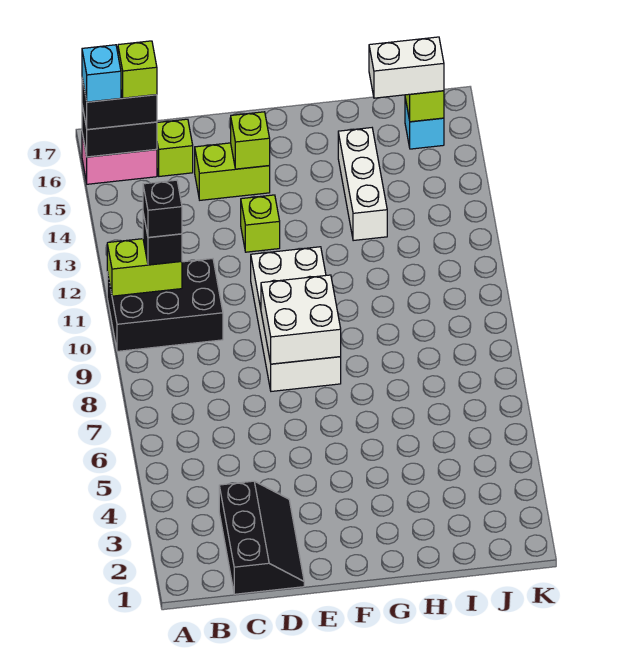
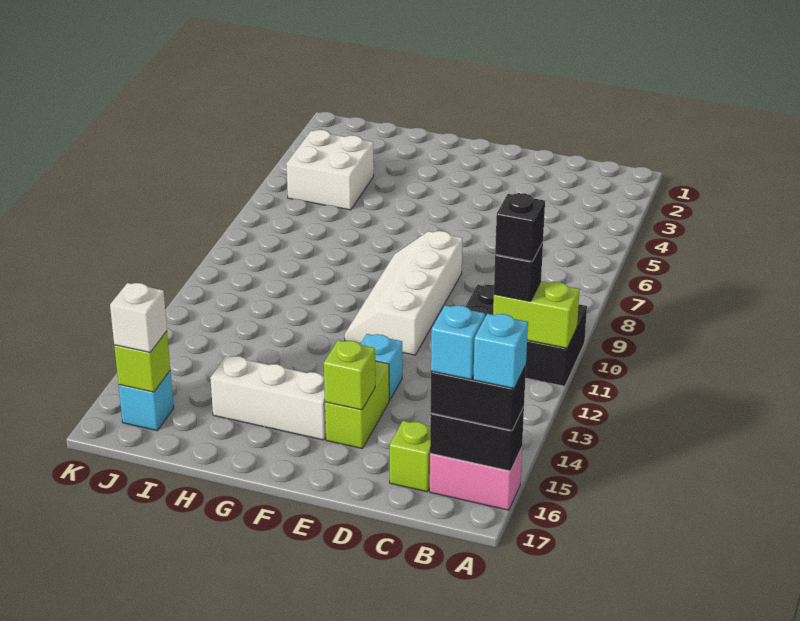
lime 1x1 brick [118,41,157,98] -> cyan 1x1 brick [431,305,485,379]
black 2x3 slope [219,481,304,594] -> none
lime 1x2 brick [195,143,270,200] -> lime 1x2 brick turned to [325,361,389,449]
white 2x4 brick [251,247,341,391] -> white 2x4 slope [345,231,462,355]
white 2x2 brick [261,275,341,364] -> white 2x2 brick moved to [286,130,374,210]
lime 1x1 brick [241,195,280,252] -> cyan 1x1 brick [360,334,402,401]
white 1x3 brick [338,128,387,241] -> white 1x3 brick turned to [210,356,326,440]
white 1x2 brick [369,37,444,98] -> white 1x1 brick [110,283,167,353]

